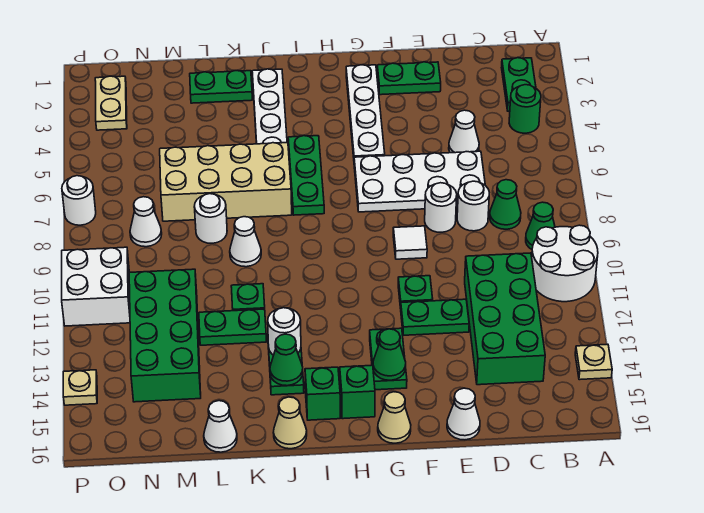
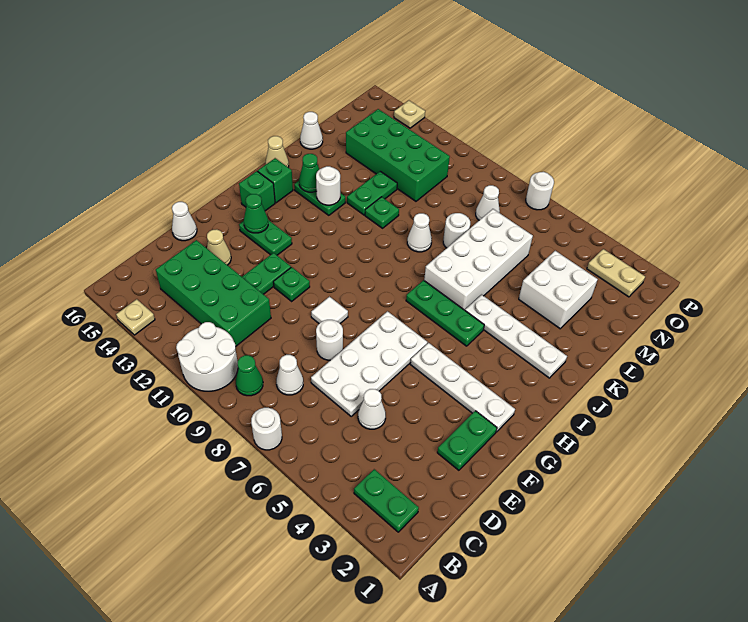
green 1x1 round brick [509,85,541,133] -> none
green 1x1 cone [490,180,521,229] -> white 1x1 cone [276,355,303,395]
white 1x1 round brick [457,181,489,231] -> white 1x1 round brick moved to [251,408,282,450]
tan 1x1 cone [378,392,411,443] -> tan 1x1 cone moved to [207,229,231,265]
tan 2x4 brick [160,143,292,221] -> white 2x4 brick [424,209,533,310]
green 1x2 plate [190,71,252,103] -> none
white 2x2 brick [62,247,130,326] -> white 2x2 brick moved to [519,251,598,329]

